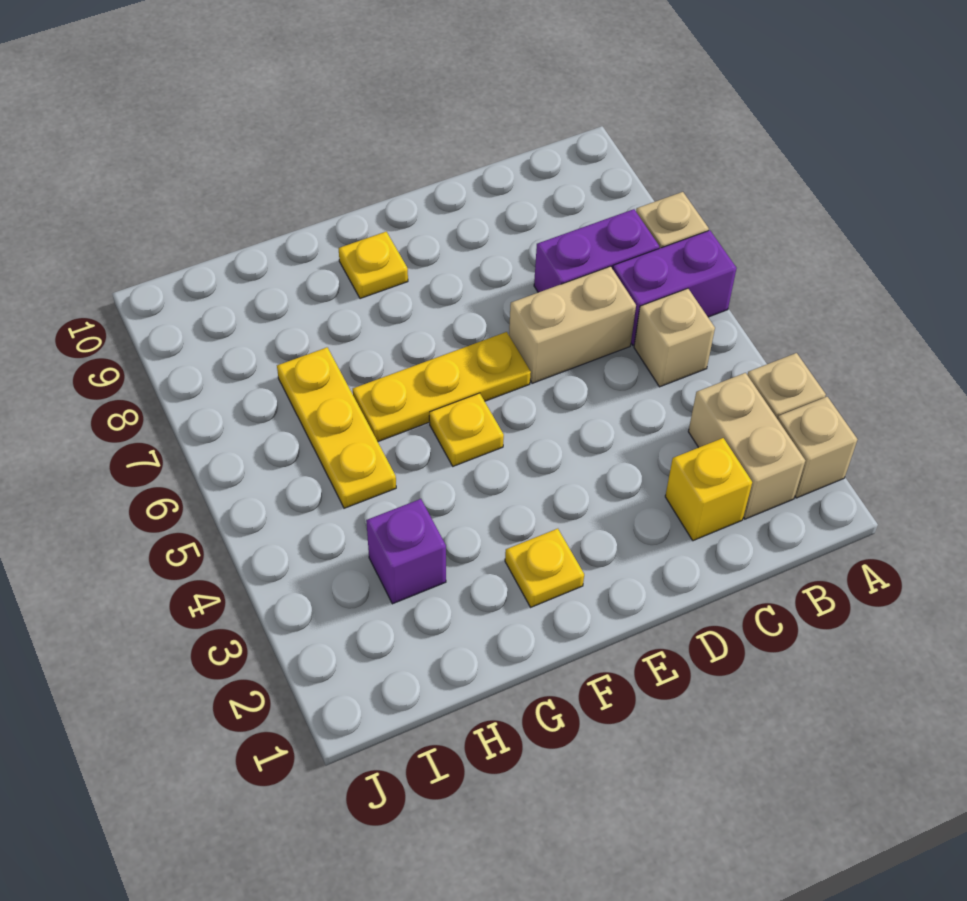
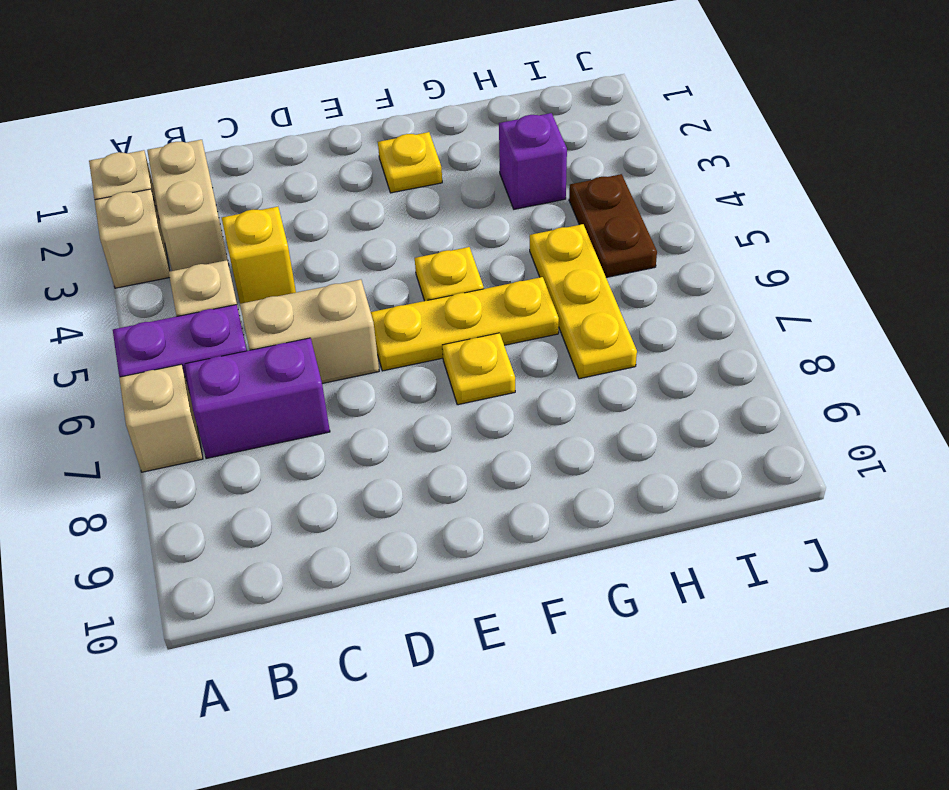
yellow 1x1 brick [665,438,752,541] -> yellow 1x1 brick moved to [222,207,296,304]
yellow 1x1 plate [339,232,408,299] -> yellow 1x1 plate moved to [442,333,515,405]
none -> brown 1x2 plate [569,174,657,277]

